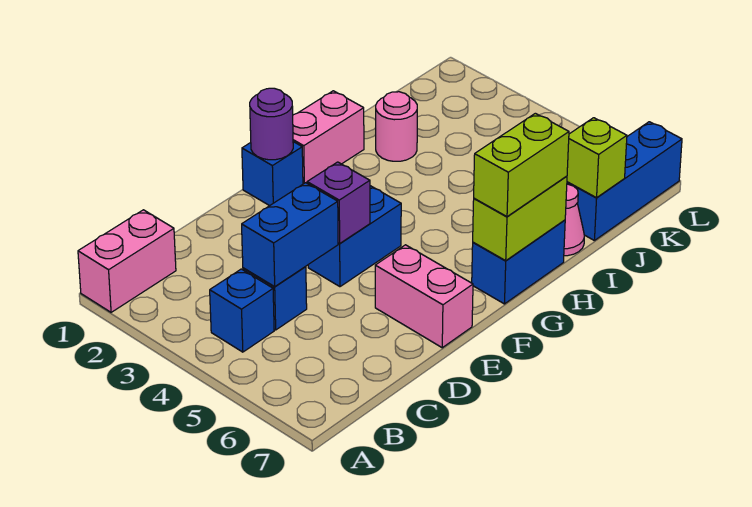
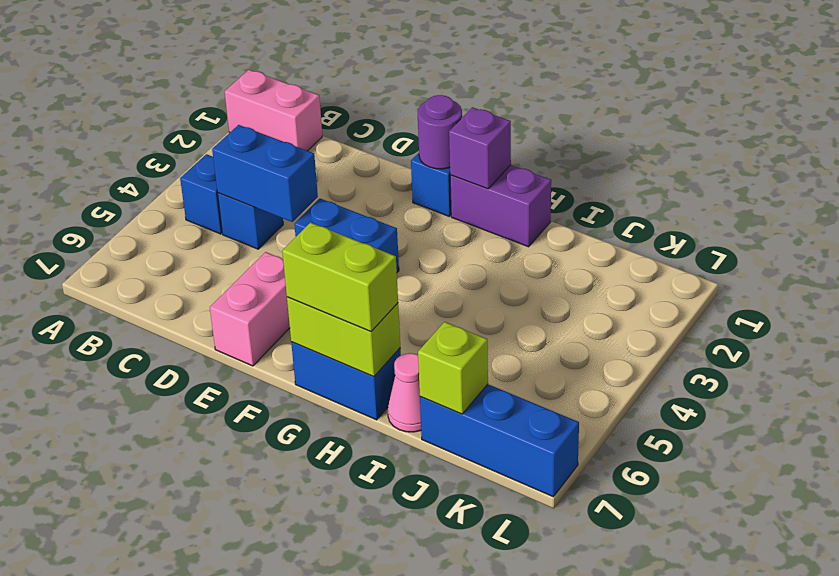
purple 1x1 brick [307,162,370,243] -> purple 1x1 brick moved to [449,107,511,189]
pink 1x2 brick [293,91,364,184] -> purple 1x2 brick [450,165,551,247]
pink 1x1 round brick [376,92,417,161] -> none

